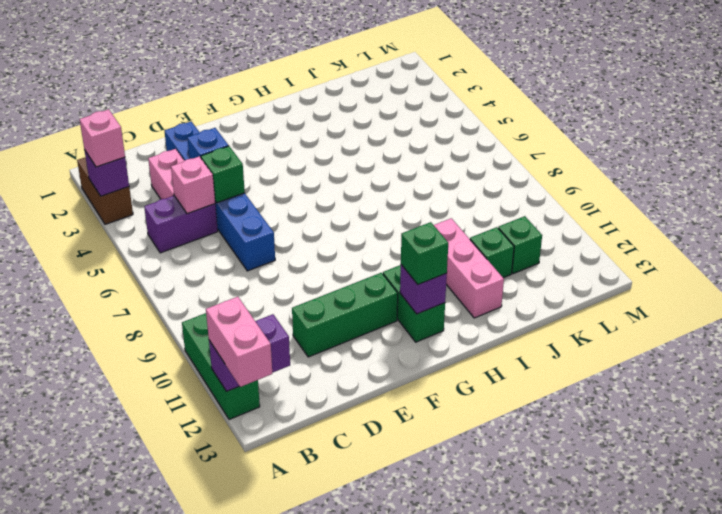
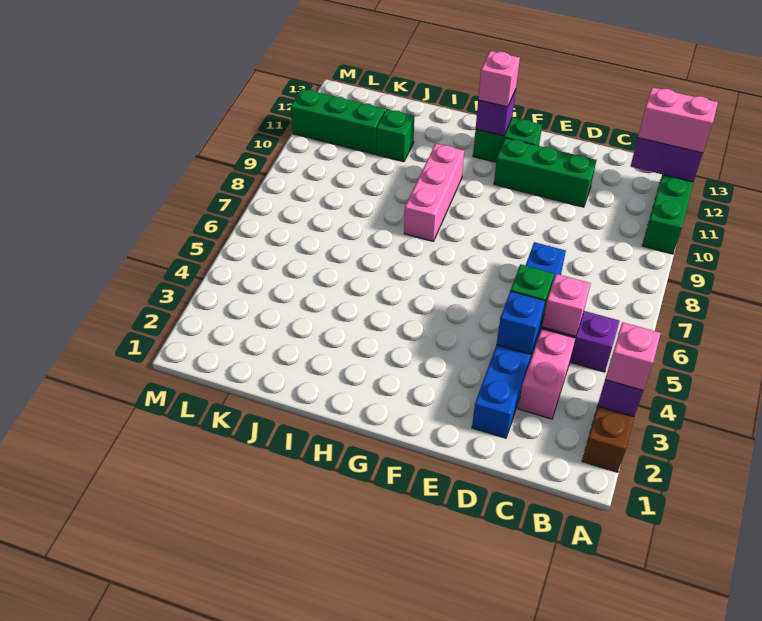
pink 1x2 brick [206,297,272,387] -> pink 1x2 brick turned to [638,87,718,153]
green 1x2 brick [383,265,445,342] -> green 1x2 brick turned to [473,118,542,162]
green 1x1 brick [401,222,448,284] -> pink 1x1 brick [478,51,520,107]
pink 1x3 brick [434,218,504,318] -> pink 1x3 brick moved to [404,144,464,241]
green 1x1 brick [498,216,542,274] -> green 1x3 brick [290,89,385,154]

